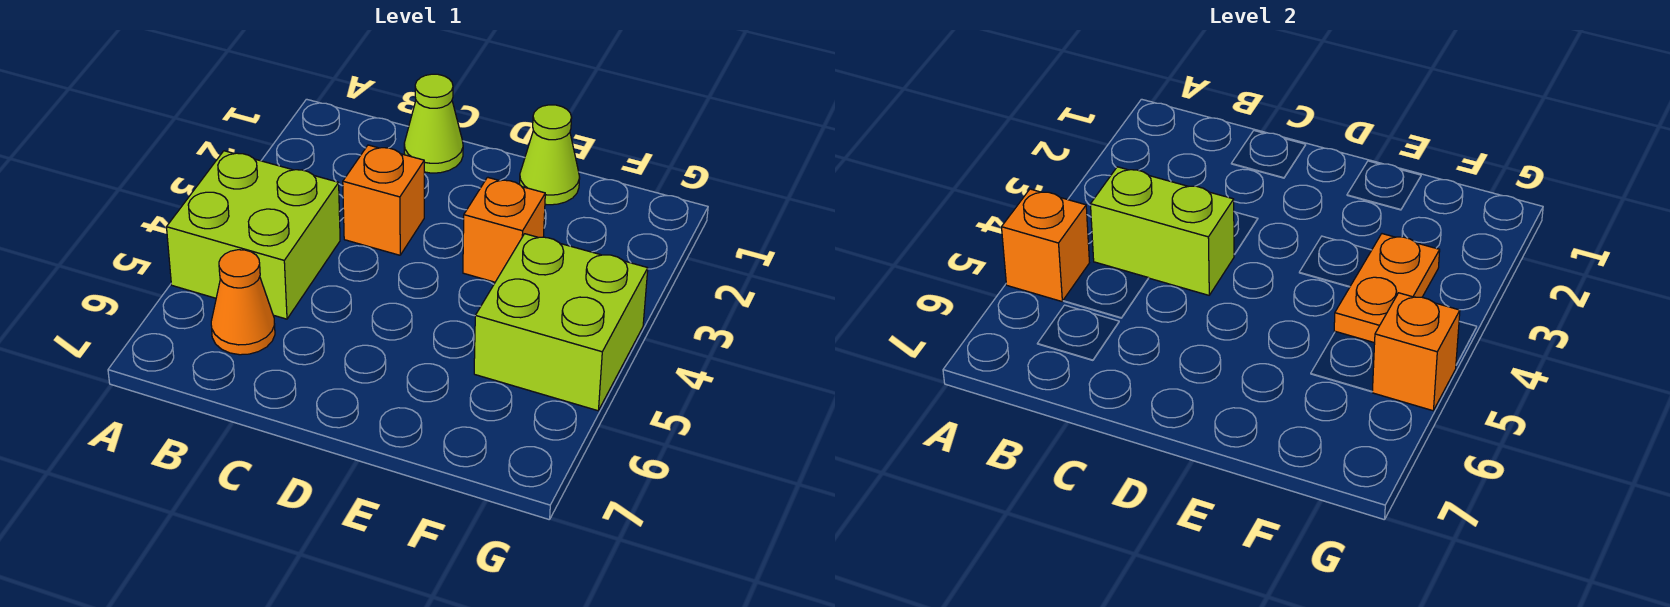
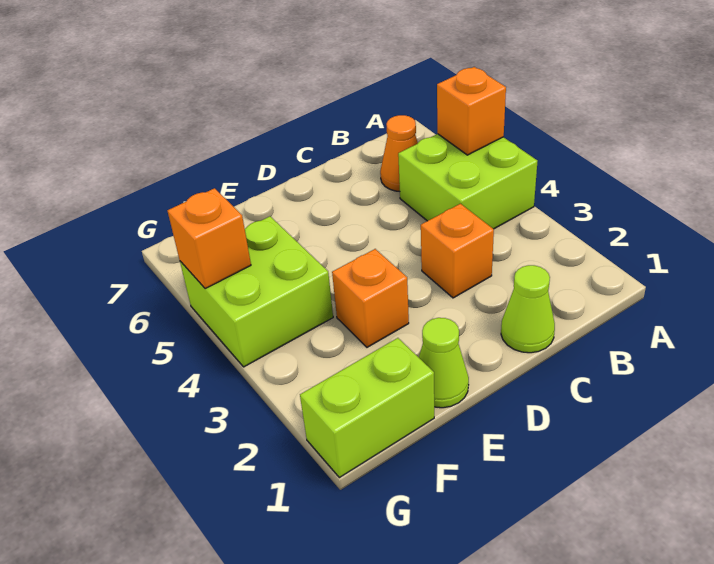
lime 1x2 brick [1091,167,1234,295] -> lime 1x2 brick moved to [300,338,434,478]
orange 1x2 plate [1334,234,1440,343] -> none

